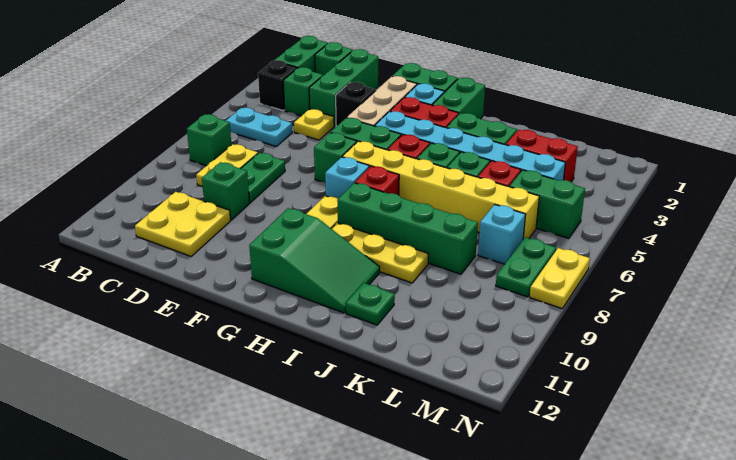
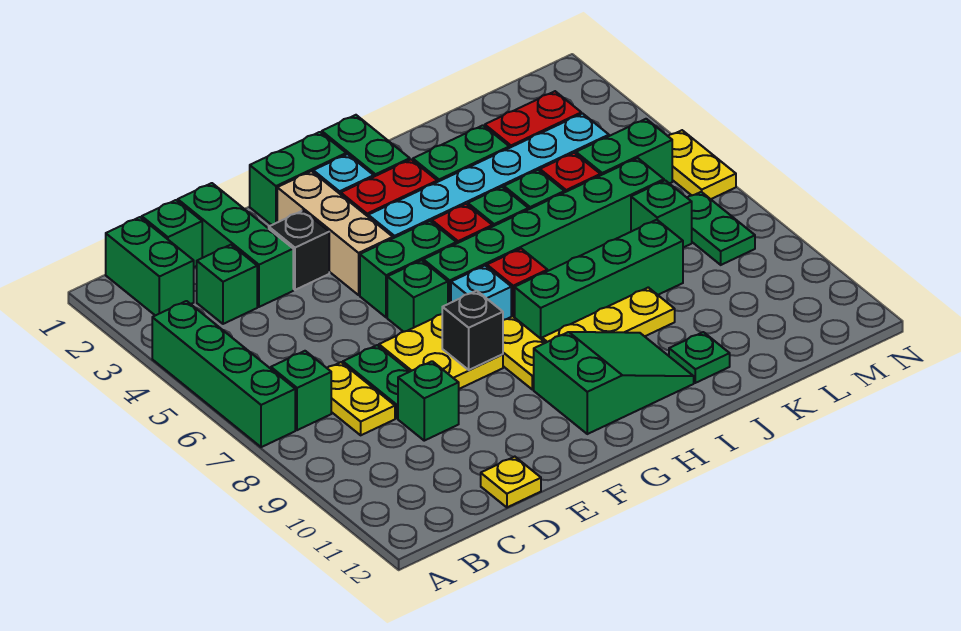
none -> green 1x4 brick [152,301,295,447]
black 1x1 brick [258,60,297,111] -> black 1x1 brick moved to [442,291,503,370]
cyan 1x2 plate [226,108,292,146] -> none
yellow 2x2 plate [135,192,231,256] -> yellow 2x2 plate moved to [379,314,503,389]
yellow 1x1 plate [294,109,334,140] -> yellow 1x1 plate moved to [481,457,541,507]
yellow 1x6 brick [342,141,539,239] -> green 1x6 brick [423,158,664,304]
cyan 1x1 brick [478,204,526,264] -> green 1x1 brick [631,180,692,248]
yellow 1x2 plate [530,248,590,309] -> yellow 1x2 plate moved to [668,130,736,199]

